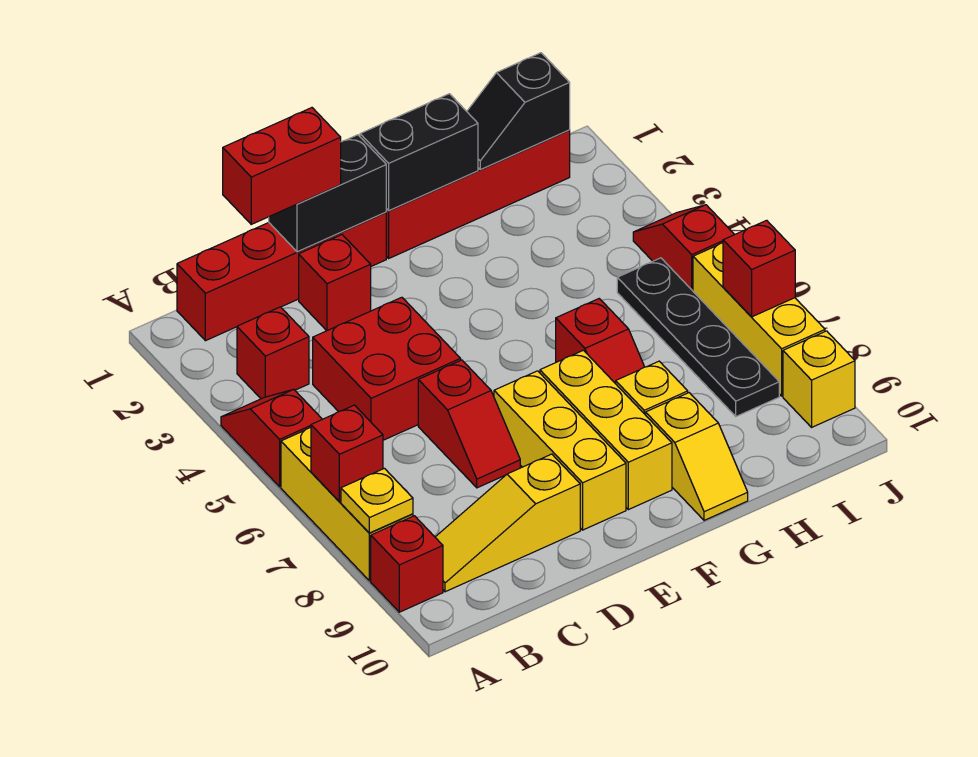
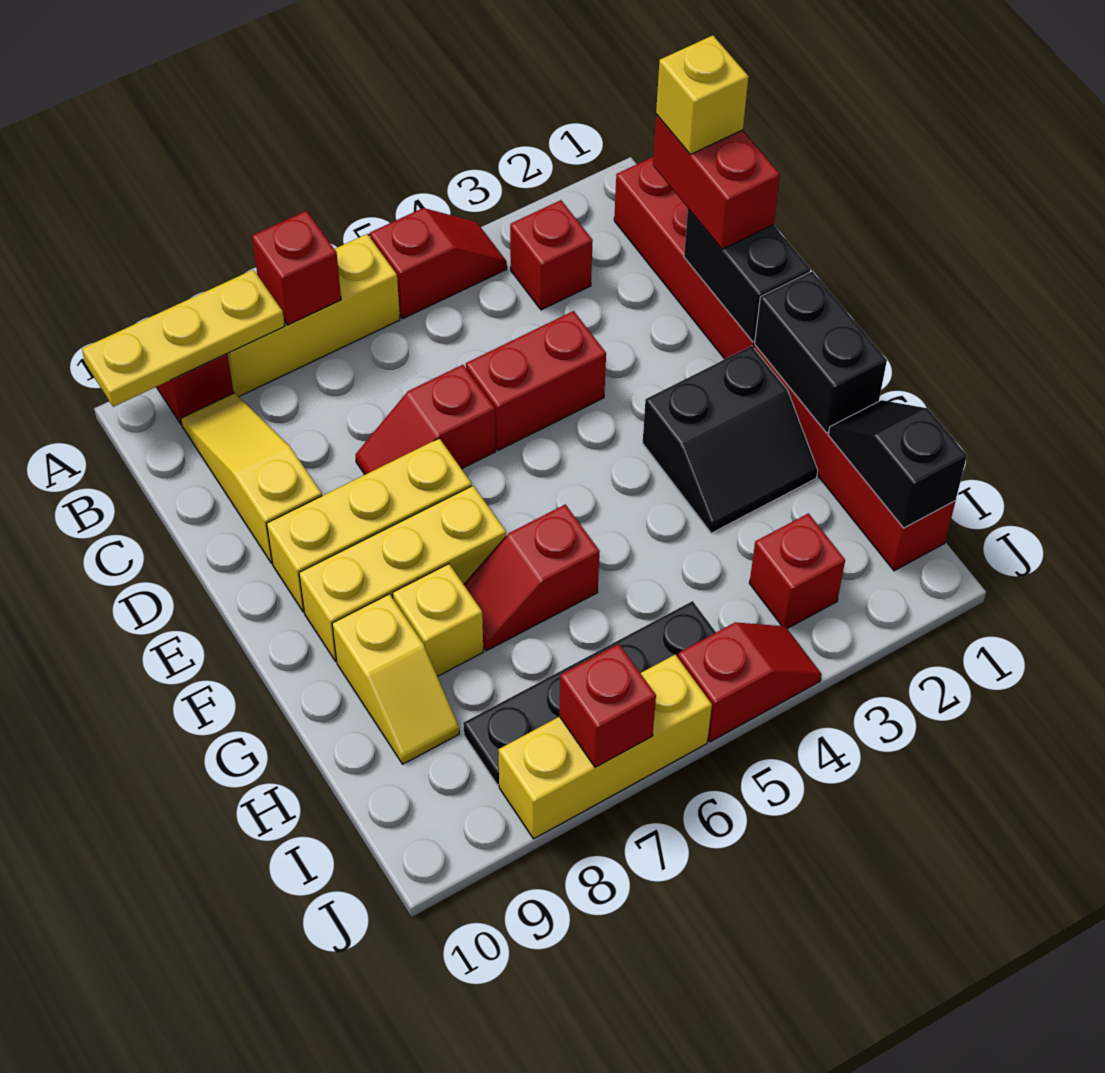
yellow 1x1 plate [341,468,413,533] -> yellow 1x3 plate [82,270,285,407]
red 2x2 brick [313,297,461,440] -> red 1x2 brick [466,311,606,450]
red 1x1 brick [299,235,371,331] -> red 1x1 brick moved to [749,513,845,629]
none -> black 2x2 slope [643,346,818,533]
yellow 1x2 slope [646,393,748,520] -> yellow 1x2 slope turned to [332,594,459,764]
yellow 1x1 brick [783,331,855,427] -> yellow 1x1 brick moved to [656,35,749,154]

